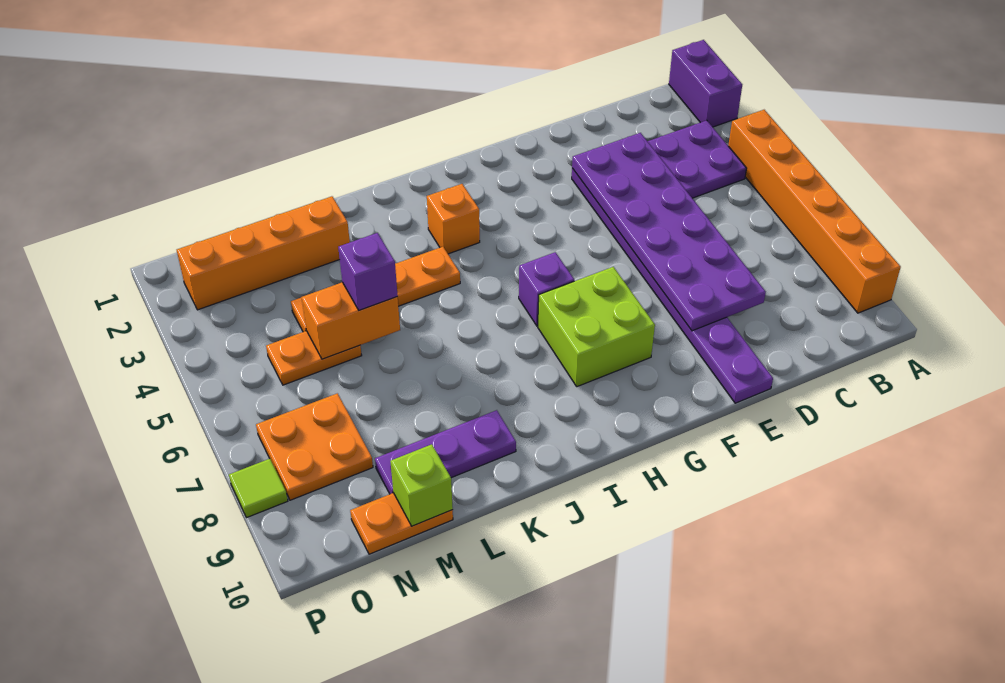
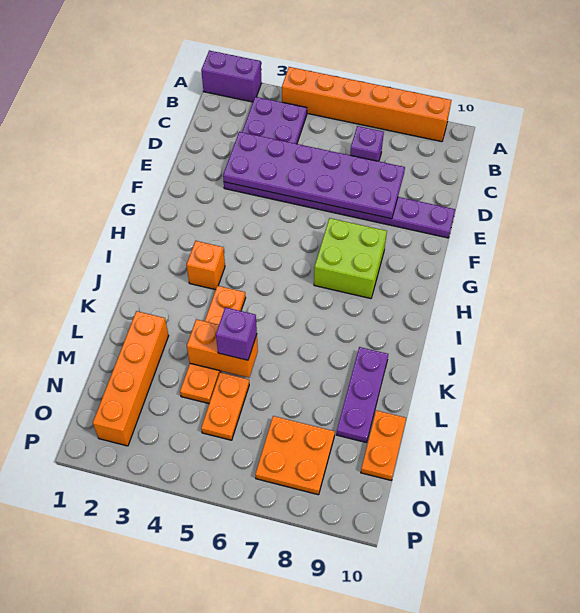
purple 1x1 brick [519,252,574,326] -> purple 1x1 brick moved to [350,126,384,161]
orange 1x2 brick [301,282,400,359] -> orange 1x2 brick turned to [187,319,258,378]
lime 1x1 brick [390,444,453,526] -> none
lime 1x1 tile [229,459,288,518] -> none

